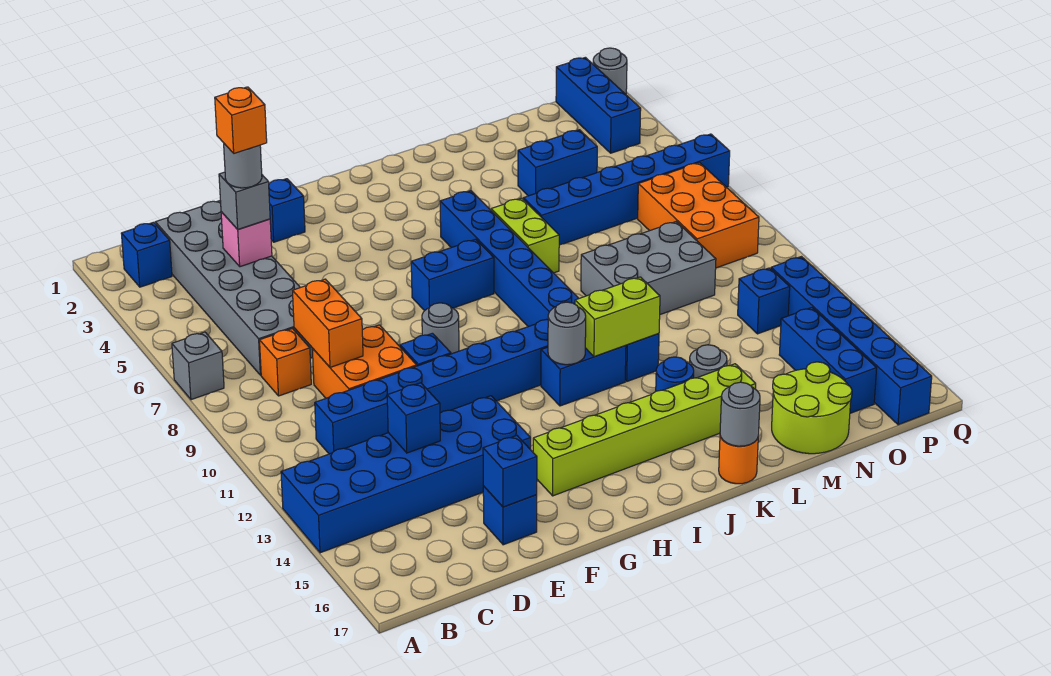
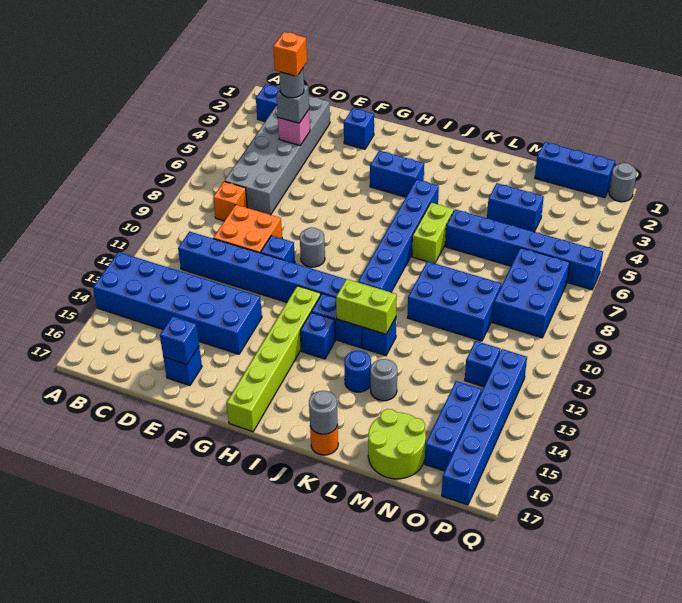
grey 1x1 brick [172,332,224,400] -> none
orange 1x2 brick [293,279,363,367] -> none
blue 1x1 brick [387,383,440,453] -> blue 1x1 brick moved to [300,312,335,359]
lime 1x6 brick [533,364,756,496] -> lime 1x6 brick turned to [227,286,321,432]
blue 1x2 brick [411,239,494,311] -> blue 1x2 brick moved to [370,151,424,197]
grey 1x1 round brick [548,302,586,365] -> none
grey 2x3 brick [581,222,716,314] -> blue 2x3 brick [408,261,502,341]
orange 2x3 brick [638,163,759,268] -> blue 2x3 brick [492,248,570,338]
blue 1x3 brick [556,57,641,153] -> blue 1x3 brick turned to [535,142,615,198]

